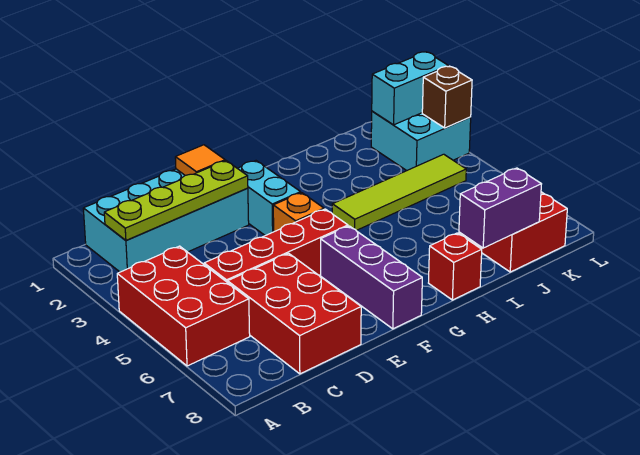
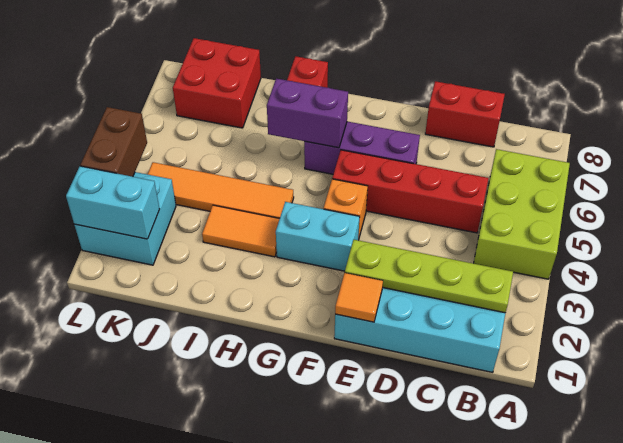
red 2x3 brick [117,246,250,366] -> lime 2x3 brick [474,149,570,279]
red 2x3 brick [228,253,361,374] -> red 1x2 brick [425,81,505,147]
cyan 1x2 brick [238,161,301,236] -> cyan 1x2 brick turned to [276,202,360,271]
purple 1x3 brick [321,226,422,329] -> purple 1x3 brick turned to [304,121,420,174]
none -> orange 1x2 tile [202,205,280,257]
lime 1x4 tile [332,154,466,230] -> orange 1x4 tile [148,162,294,218]
purple 1x2 brick [459,168,541,248] -> purple 1x2 brick moved to [267,78,348,148]
brown 1x1 brick [422,66,472,128] -> brown 1x2 brick [80,107,147,177]

